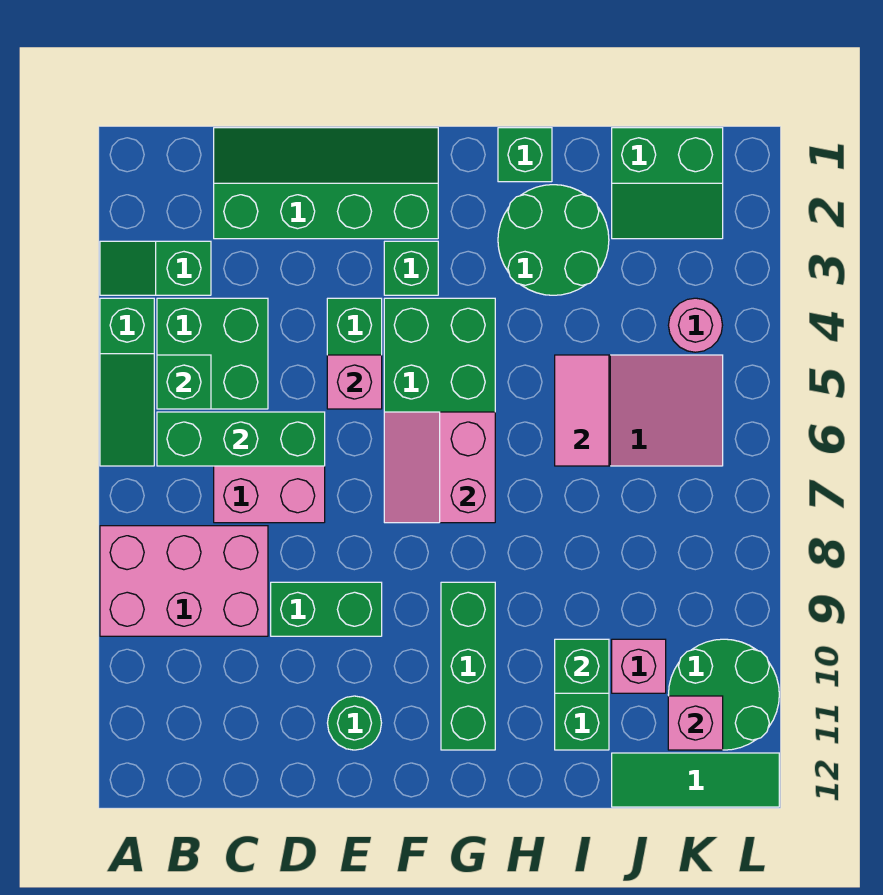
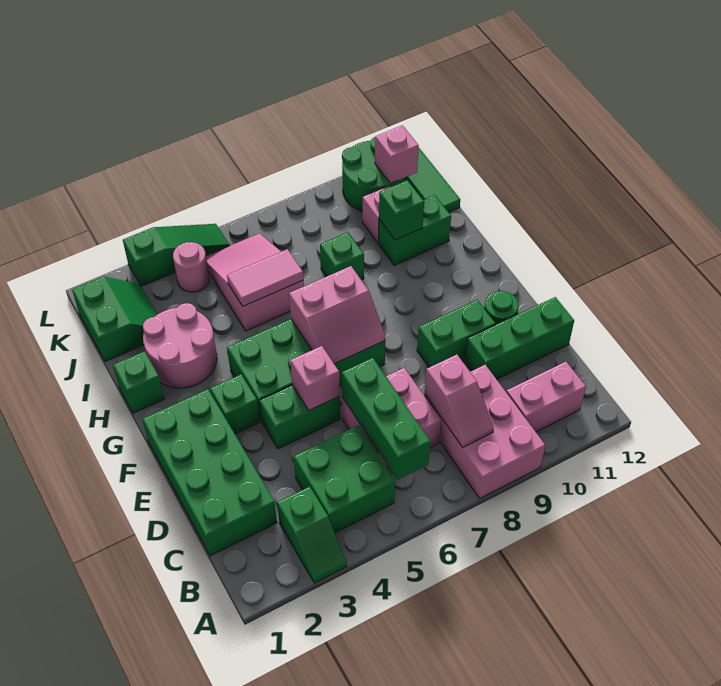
green 1x3 slope [100,298,154,466] -> green 1x3 slope moved to [123,224,230,286]
green 1x1 brick [157,355,211,409] -> green 1x1 brick moved to [320,232,364,280]
none -> pink 1x2 slope [425,355,494,447]
none -> pink 1x2 brick [506,362,586,432]
green 2x4 slope [214,128,438,239] -> green 2x4 brick [143,389,277,556]
green 1x2 brick [271,582,382,636] -> green 1x2 brick turned to [417,300,495,367]
green 1x3 brick [441,582,495,750] -> green 1x3 brick moved to [465,297,574,379]
green 2x2 round brick [498,185,609,295] -> pink 2x2 round brick [143,303,217,388]

